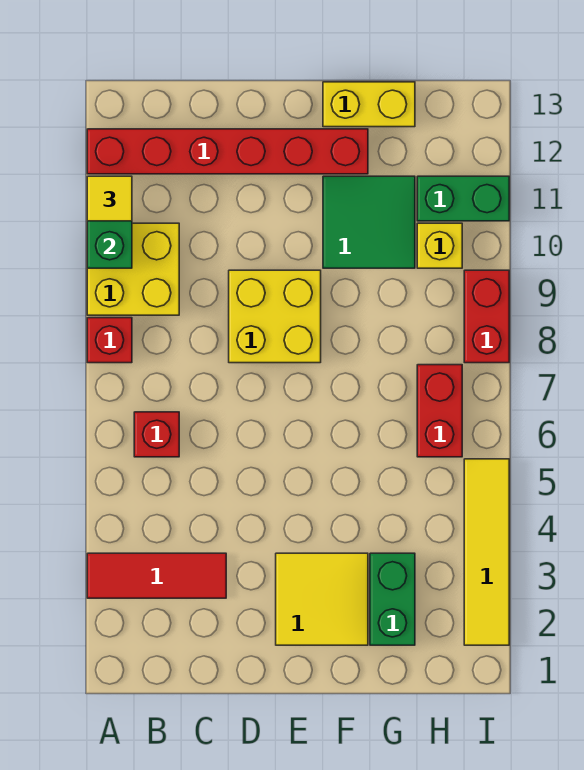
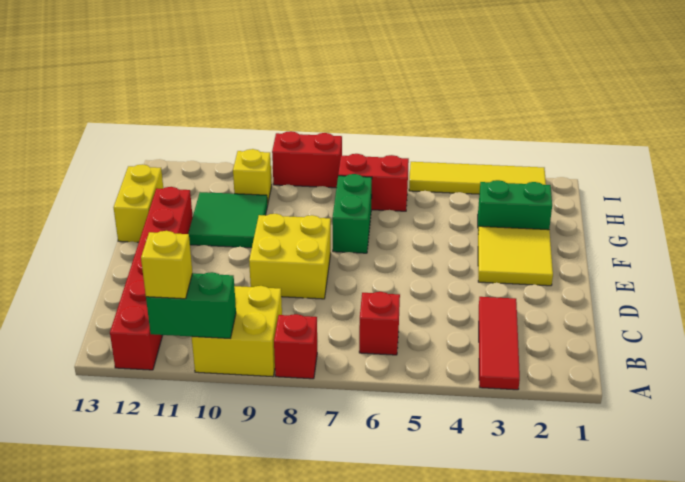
yellow 1x1 tile [87,176,132,221] -> yellow 1x1 brick [141,231,192,299]
green 1x2 brick [417,176,509,221] -> green 1x2 brick moved to [332,174,372,253]

